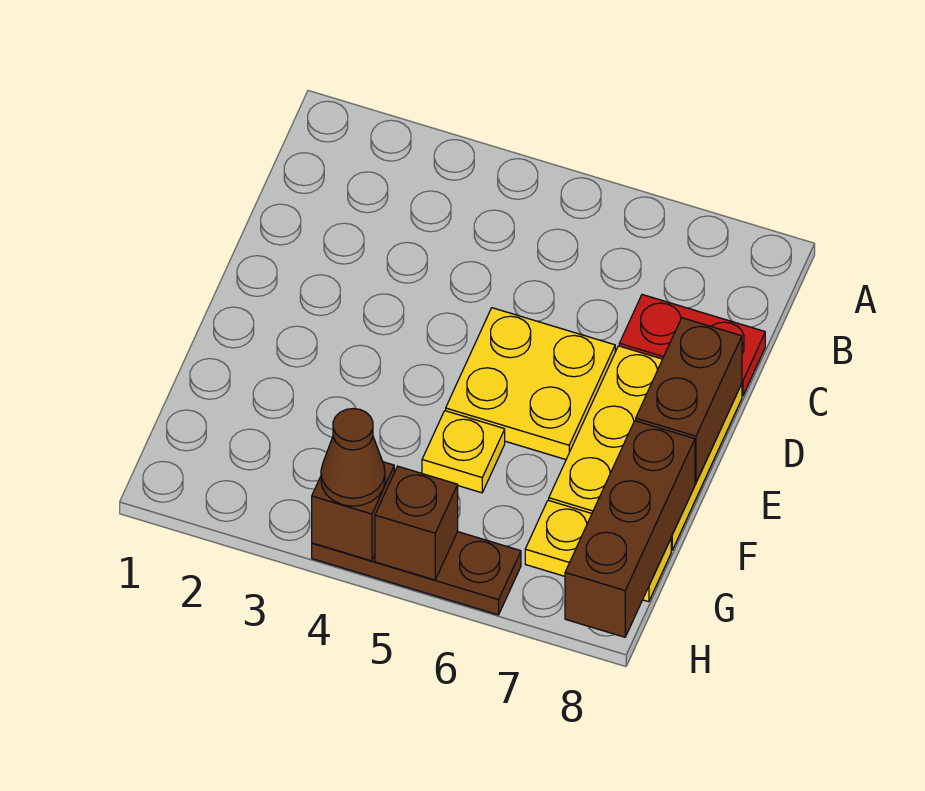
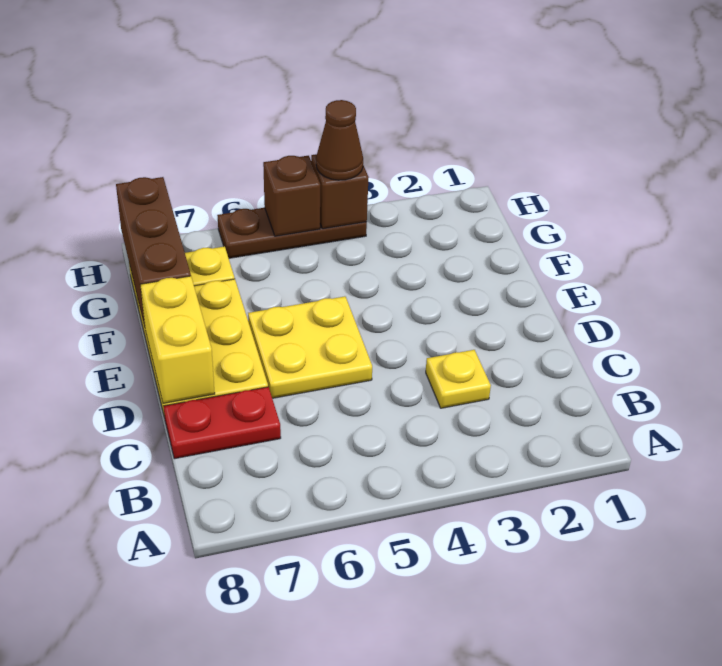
brown 1x2 brick [636,318,742,483] -> yellow 1x2 brick [140,276,215,403]
yellow 1x1 plate [422,411,505,493] -> yellow 1x1 plate moved to [426,350,491,408]

